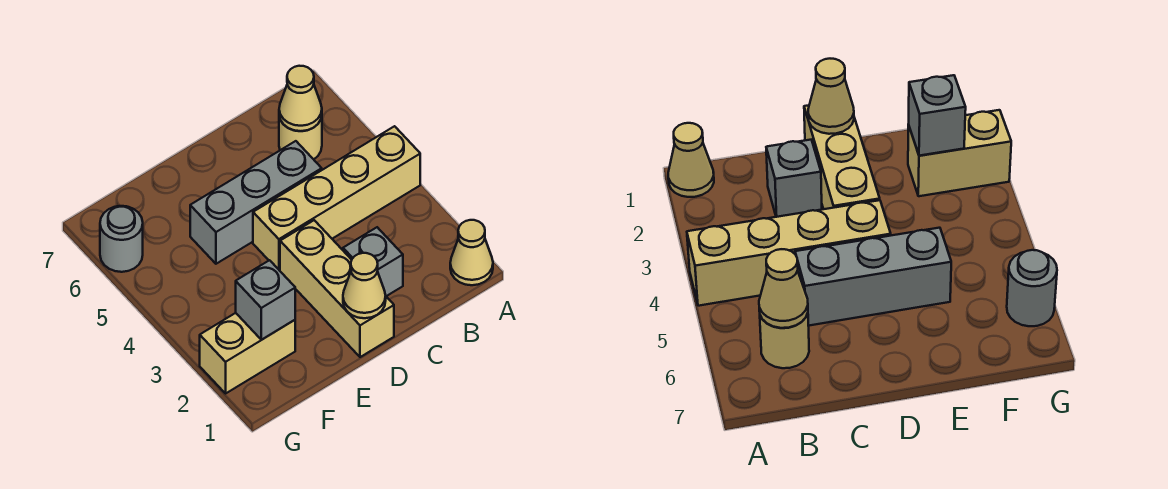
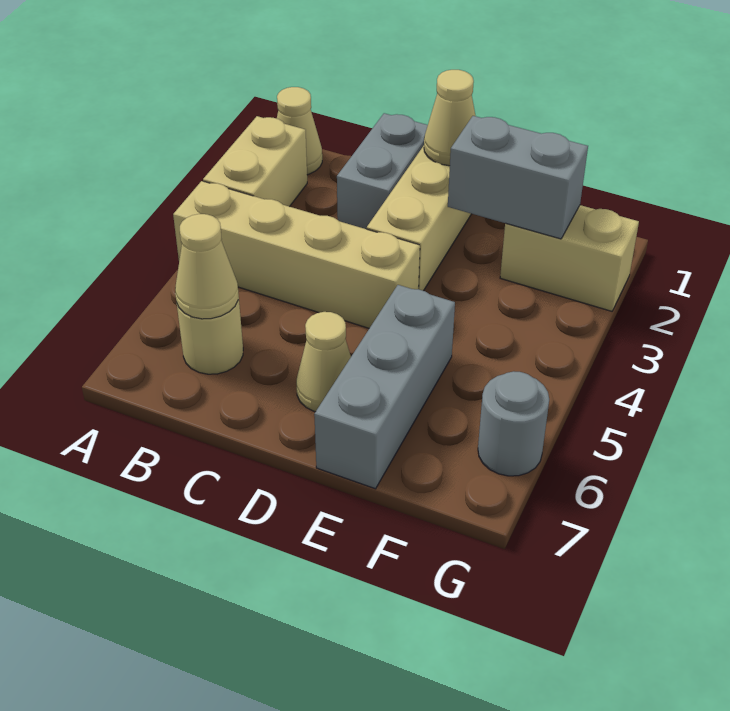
none -> tan 1x2 brick [203,116,307,207]
grey 1x1 brick [343,227,403,296] -> grey 1x2 brick [337,113,428,229]
grey 1x3 brick [190,141,322,264] -> grey 1x3 brick turned to [314,285,455,489]
none -> tan 1x1 cone [296,312,351,412]
grey 1x1 brick [236,260,295,340] -> grey 1x2 brick [448,116,588,239]

